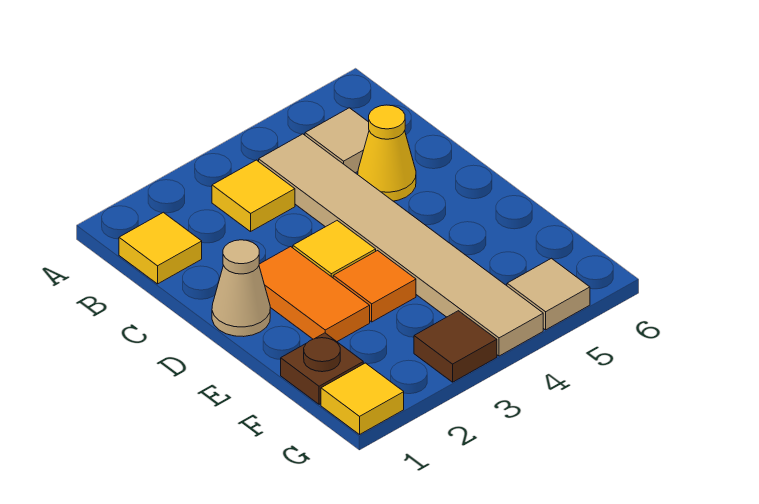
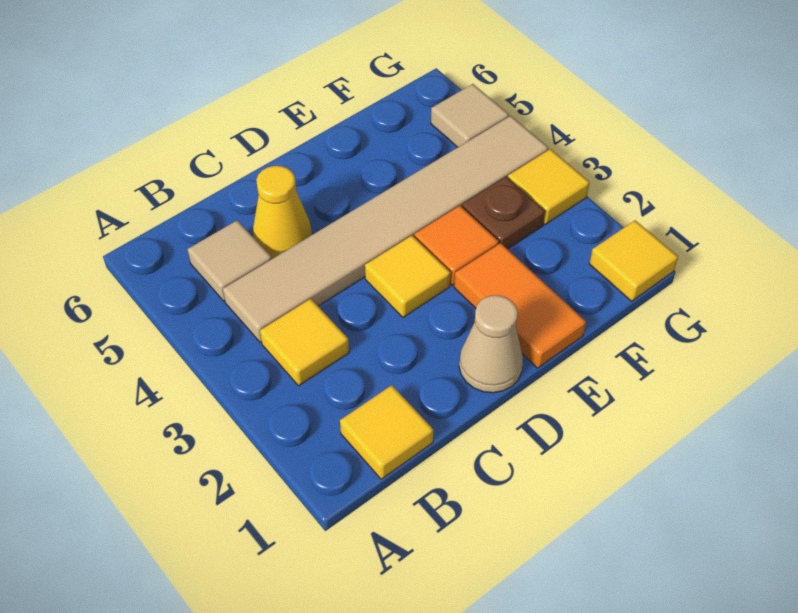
orange 1x2 tile [259,247,370,341] -> orange 1x2 tile turned to [454,243,586,368]
brown 1x1 plate [281,333,363,404] -> brown 1x1 plate moved to [462,177,545,249]
brown 1x1 tile [414,311,497,382] -> yellow 1x1 tile [508,149,590,224]

